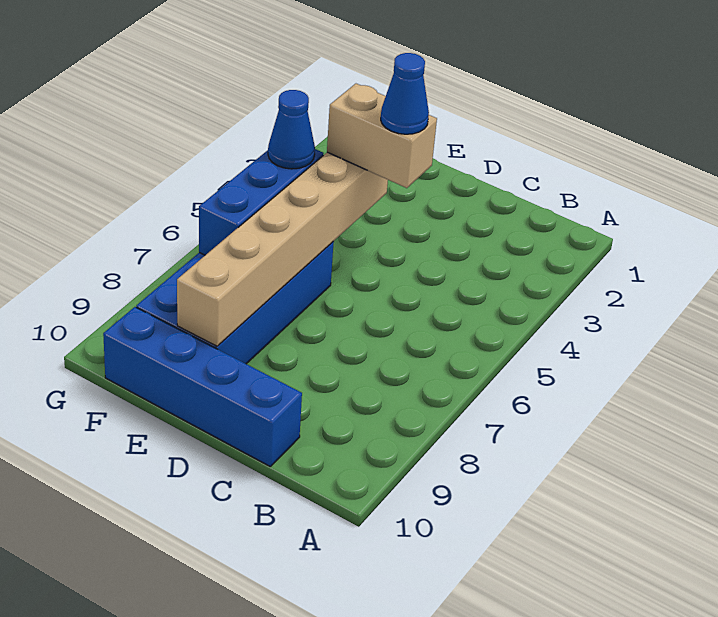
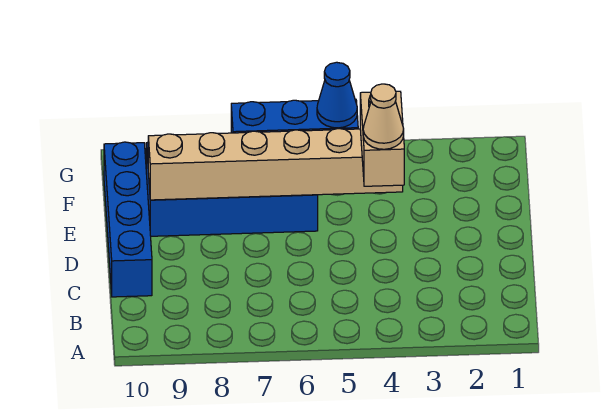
blue 1x1 cone [381,53,429,134] -> tan 1x1 cone [363,84,404,149]

